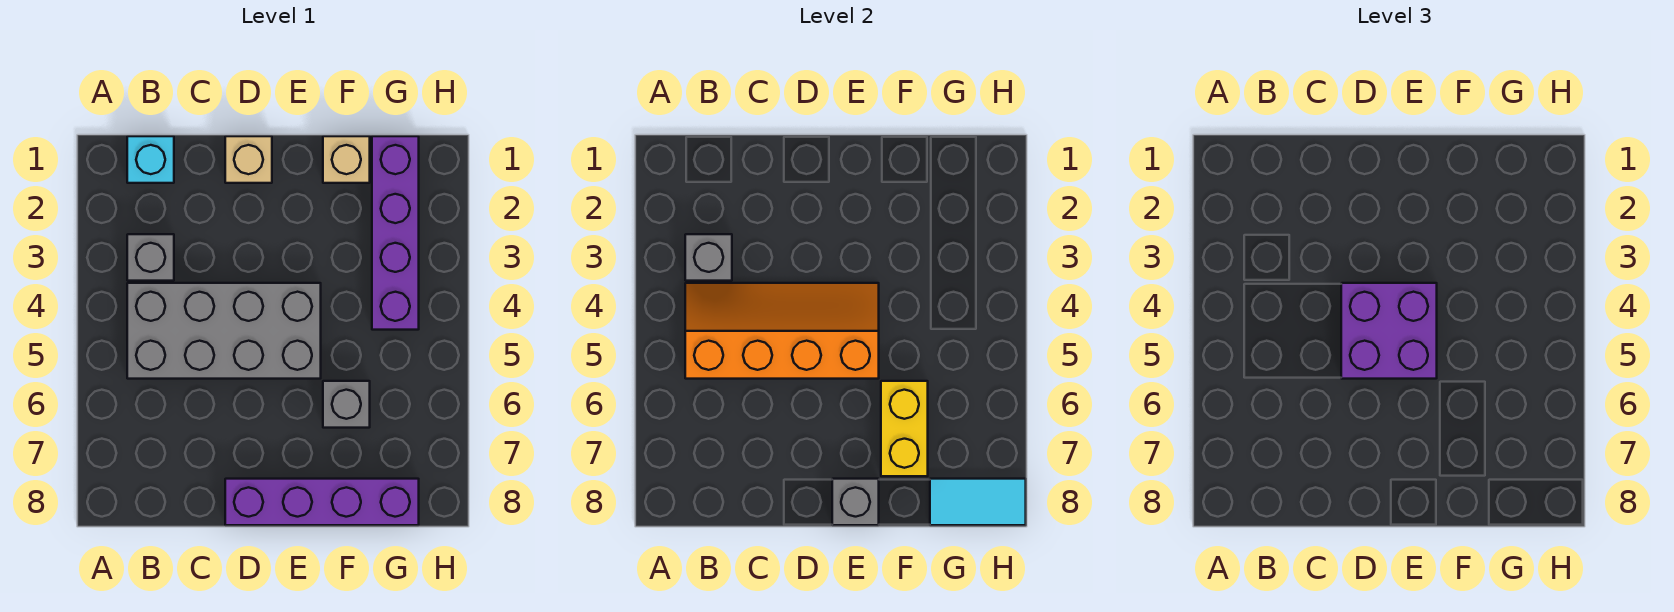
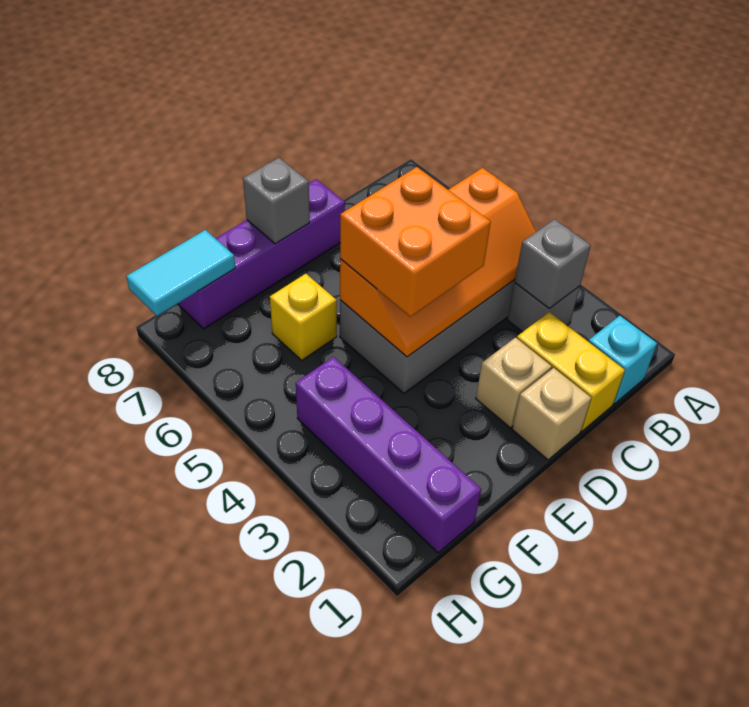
purple 2x2 brick [1341,283,1437,379] -> orange 2x2 brick [340,167,491,317]
tan 1x1 brick [323,136,370,183] -> tan 1x1 brick moved to [476,338,552,428]
grey 1x1 brick [323,381,370,428] -> yellow 1x1 brick [270,274,337,360]
yellow 1x2 brick [881,381,928,476] -> yellow 1x2 brick moved to [517,312,625,431]

